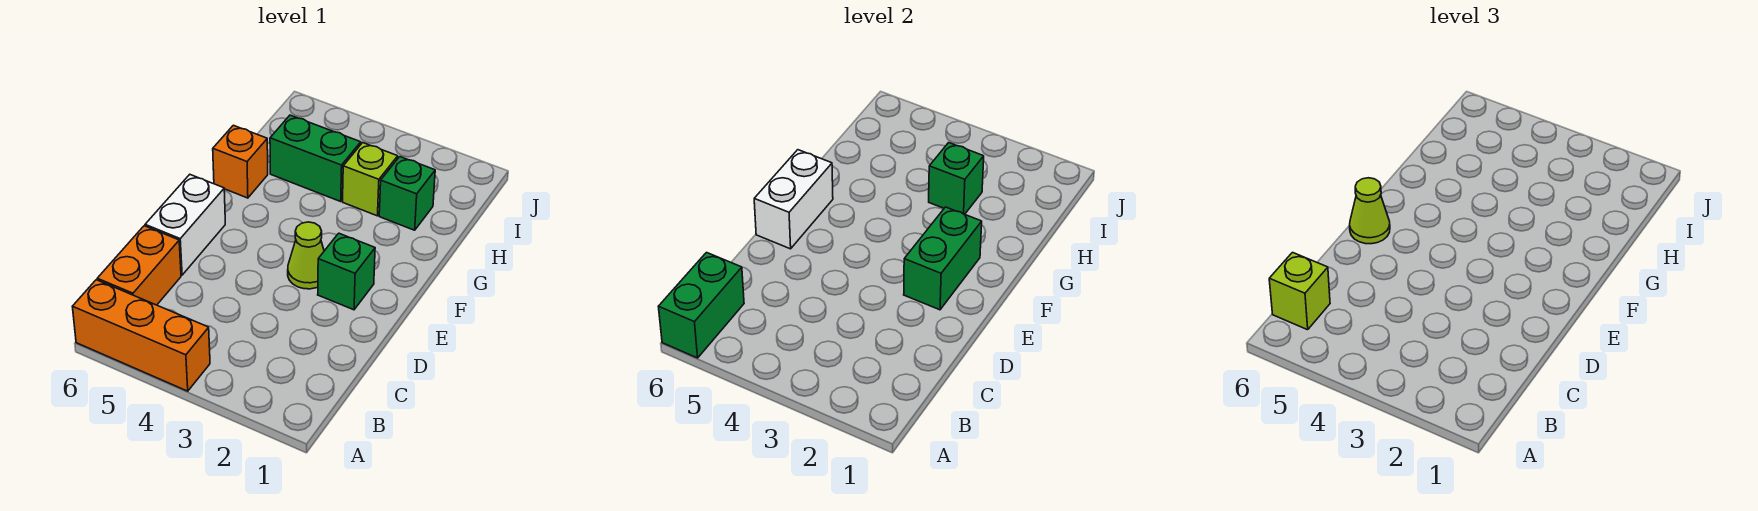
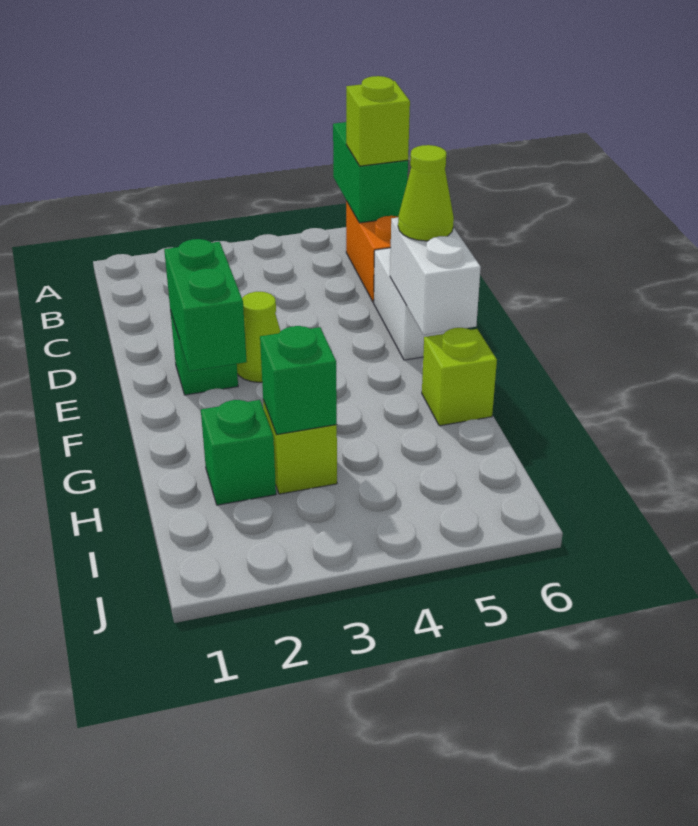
orange 1x3 brick [72,280,210,391] -> none
orange 1x1 brick [213,125,268,198] -> lime 1x1 brick [422,328,497,426]
green 1x2 brick [270,115,361,201] -> none

